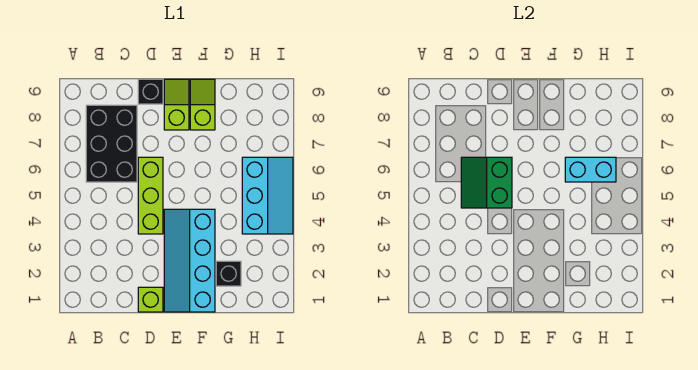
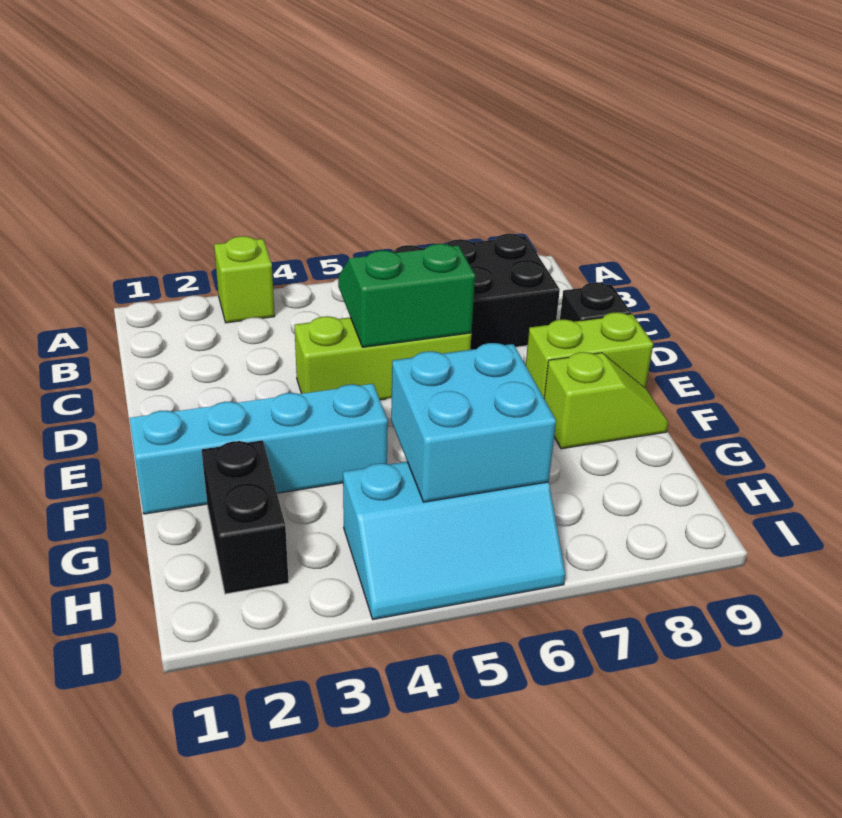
lime 1x1 brick [138,287,163,312] -> lime 1x1 brick moved to [214,236,275,323]
lime 1x2 slope [164,79,189,130] -> lime 1x2 brick [526,312,653,398]
black 1x1 brick [216,261,241,286] -> black 1x2 brick [202,440,289,594]
cyan 1x2 brick [565,157,616,182] -> cyan 2x2 brick [391,343,556,502]

